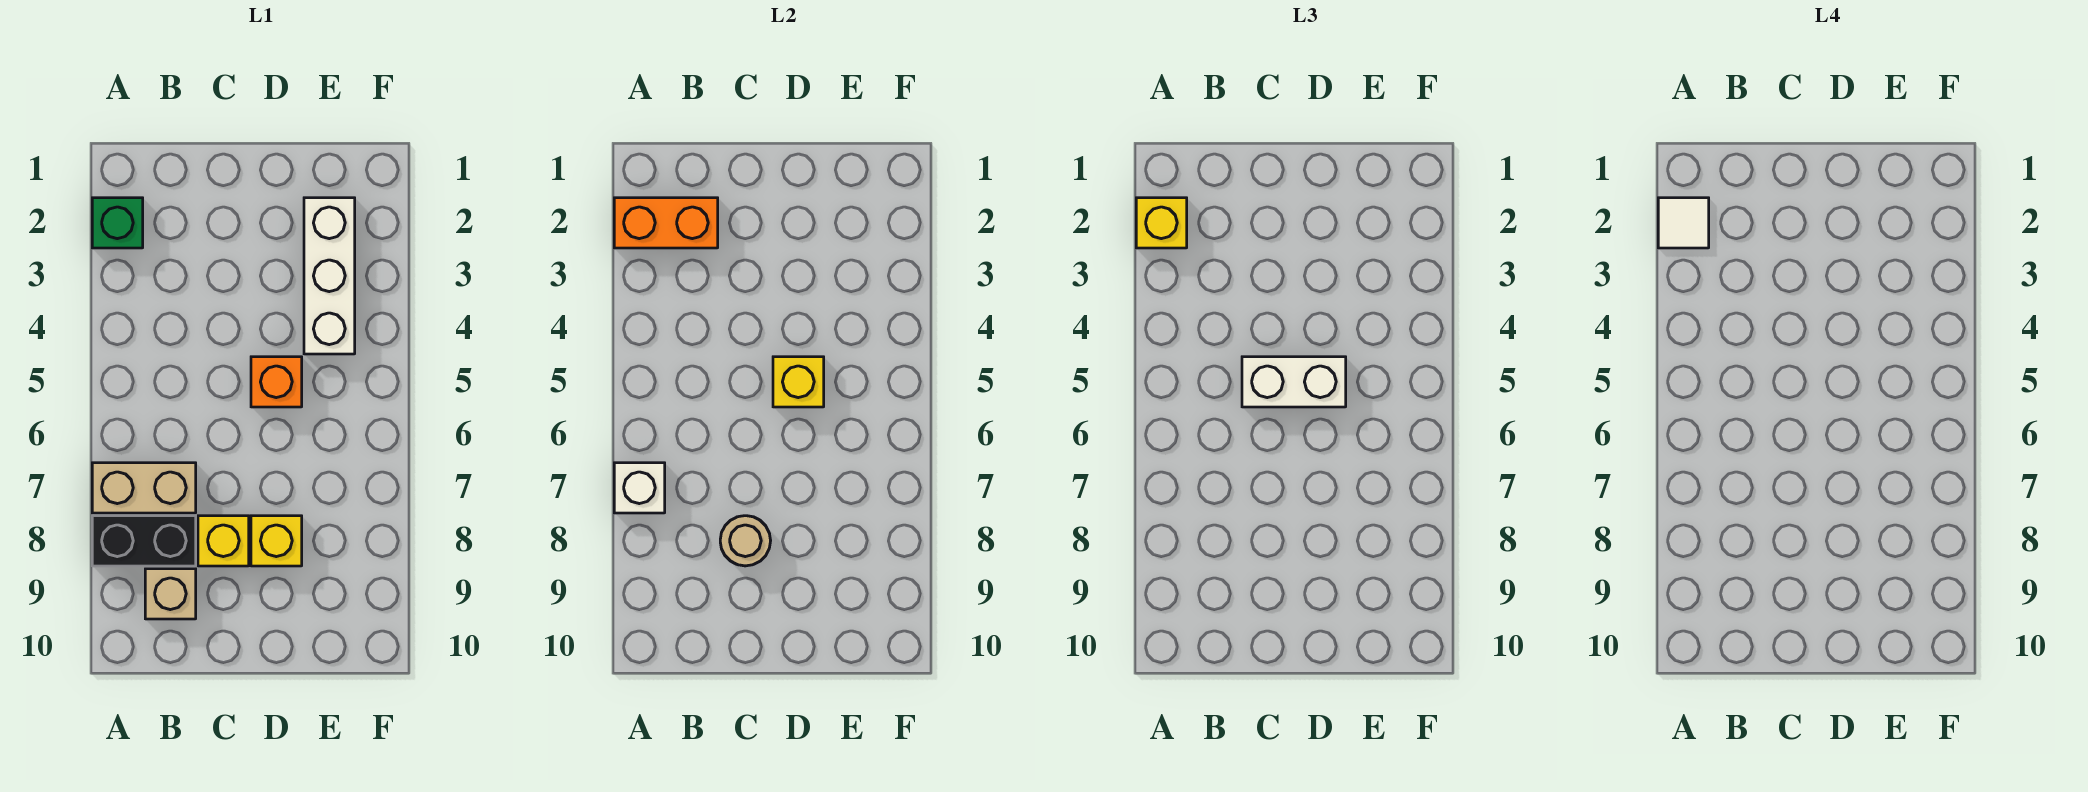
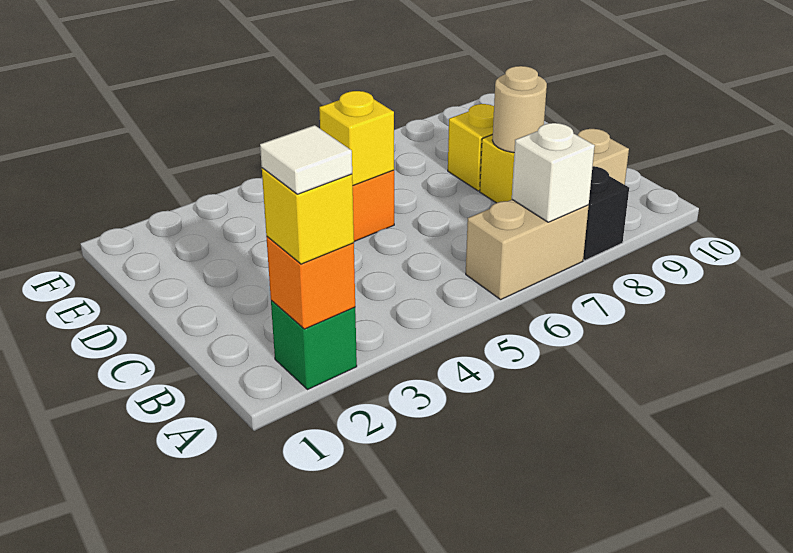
orange 1x2 brick [614,198,718,248] -> orange 1x1 brick [266,237,355,329]
tan 1x2 brick [92,463,196,513] -> tan 1x2 brick turned to [466,200,589,300]
white 1x2 brick [1242,357,1346,407] -> none
white 1x3 brick [304,198,355,354] -> none

